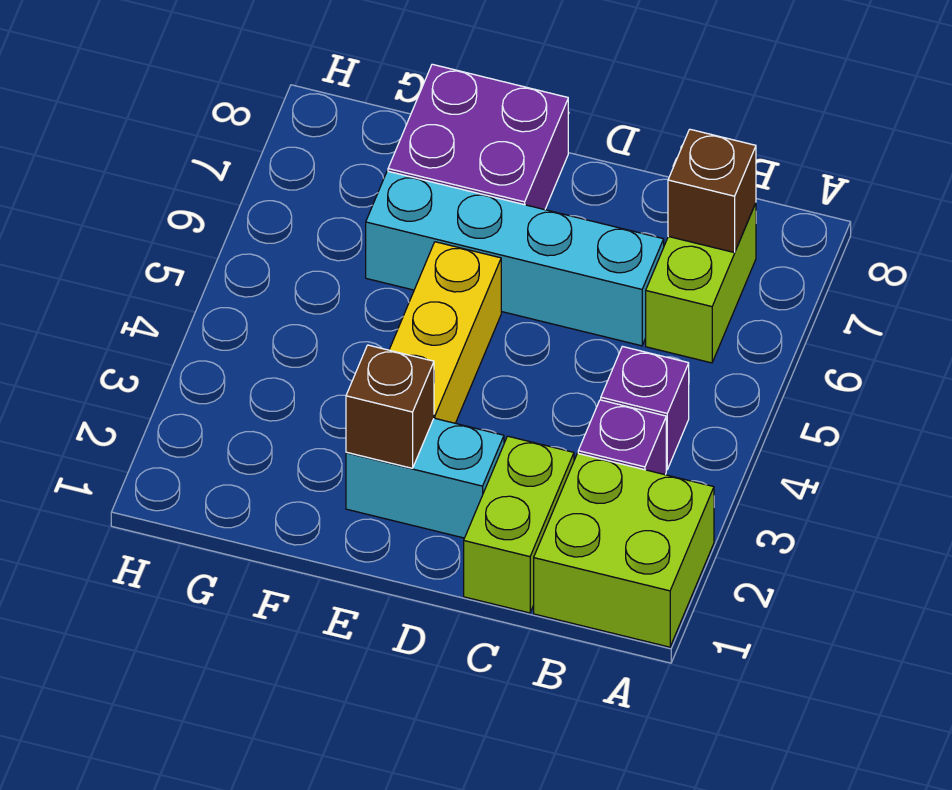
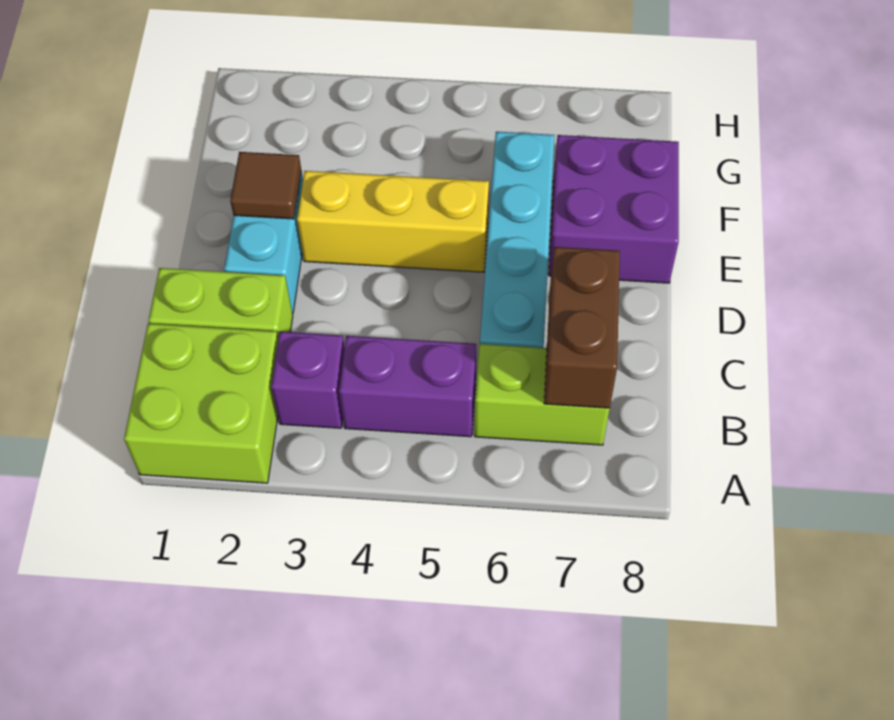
purple 1x1 brick [601,346,689,470] -> purple 1x2 brick [339,336,476,437]
brown 1x1 brick [668,129,756,253] -> brown 1x2 brick [544,247,620,408]
brown 1x1 brick [346,345,434,468] -> brown 1x1 tile [230,152,301,219]

